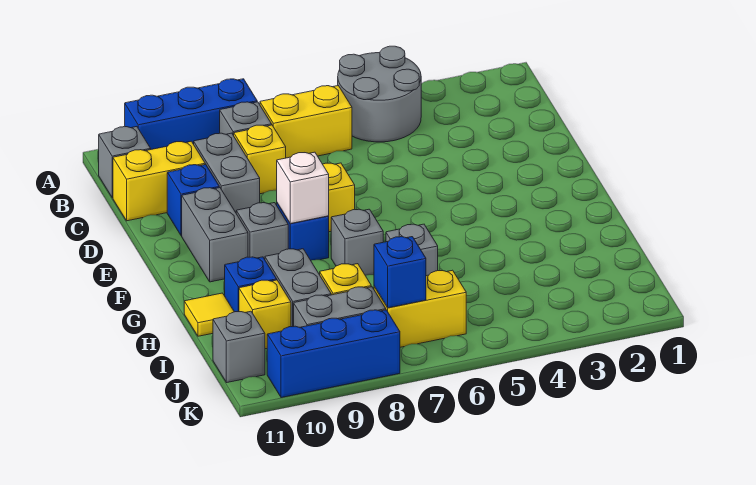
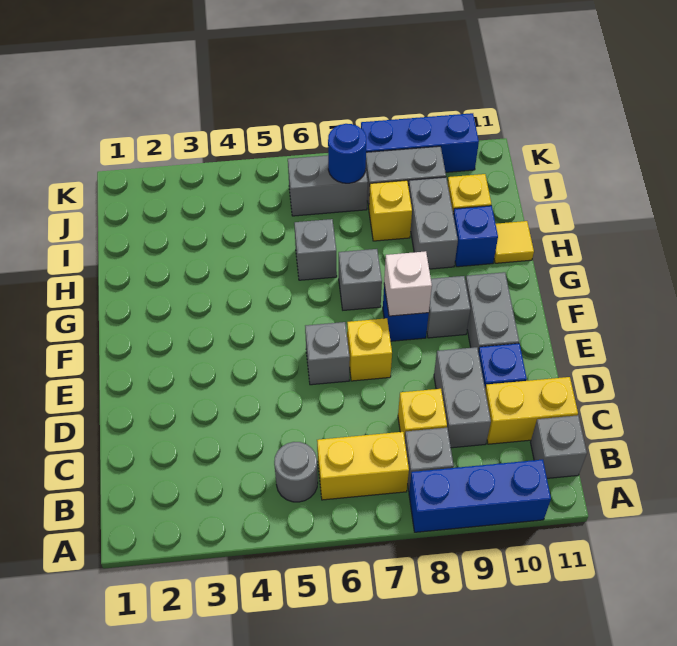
grey 2x2 round brick [338,46,421,142] -> grey 1x1 round brick [274,442,318,502]
yellow 1x2 brick [374,270,466,347] -> grey 1x2 brick [288,155,368,216]
blue 1x1 brick [374,237,426,308] -> blue 1x1 round brick [328,124,366,183]
grey 1x1 brick [213,311,265,383] -> grey 1x1 brick moved to [305,322,350,385]

